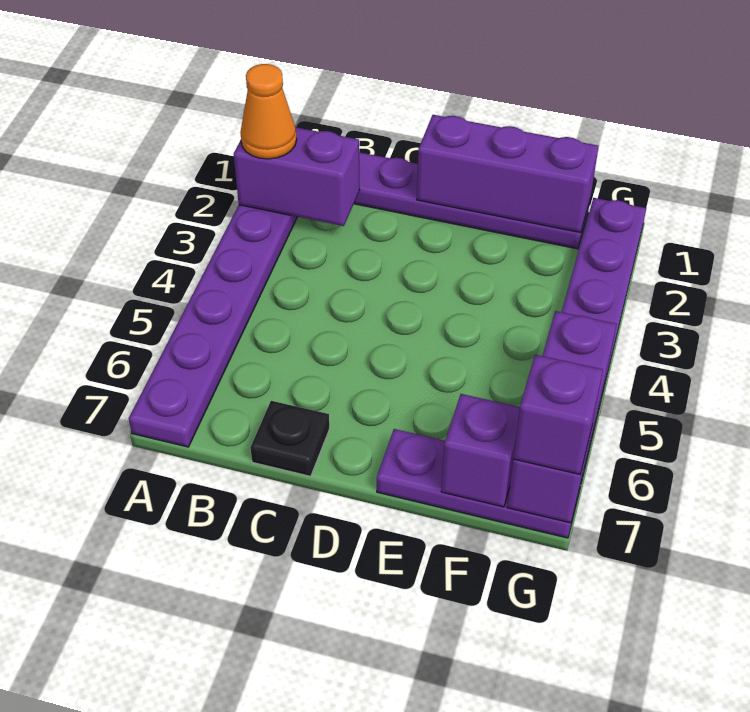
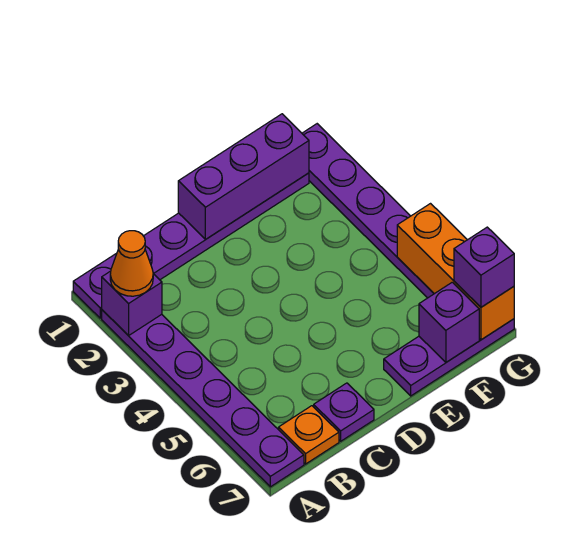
purple 1x2 brick [234,127,360,226] -> purple 1x1 brick [102,271,162,336]
none -> orange 1x1 plate [279,406,339,464]
black 1x1 plate [250,401,329,476] -> purple 1x1 plate [314,383,374,441]
purple 1x3 brick [507,311,616,523] -> orange 1x3 brick [397,204,514,340]

